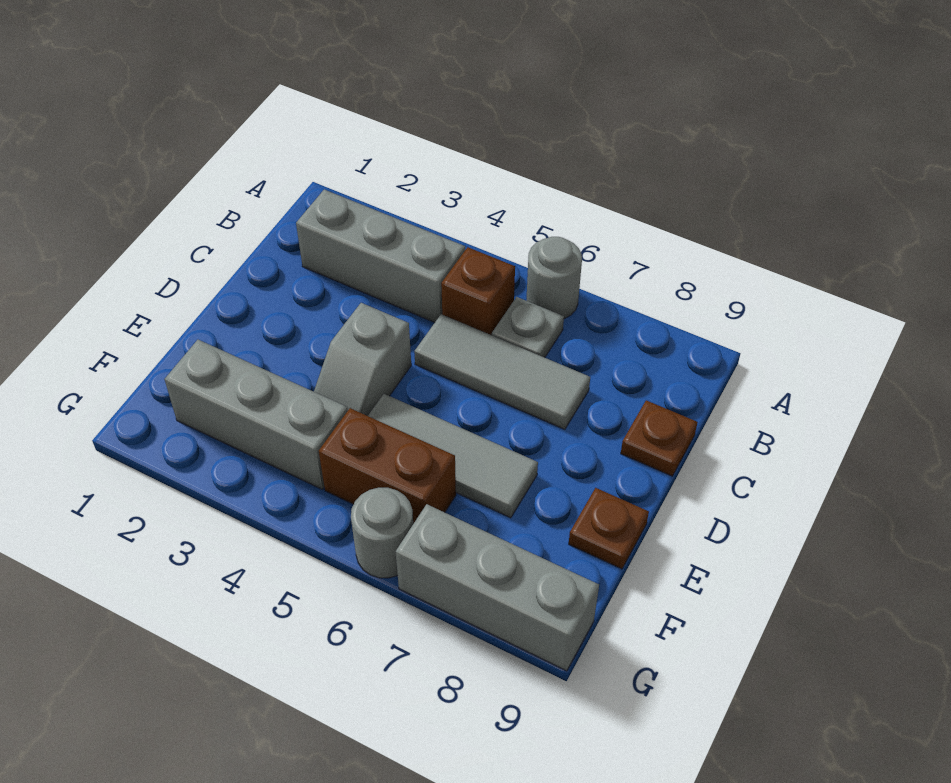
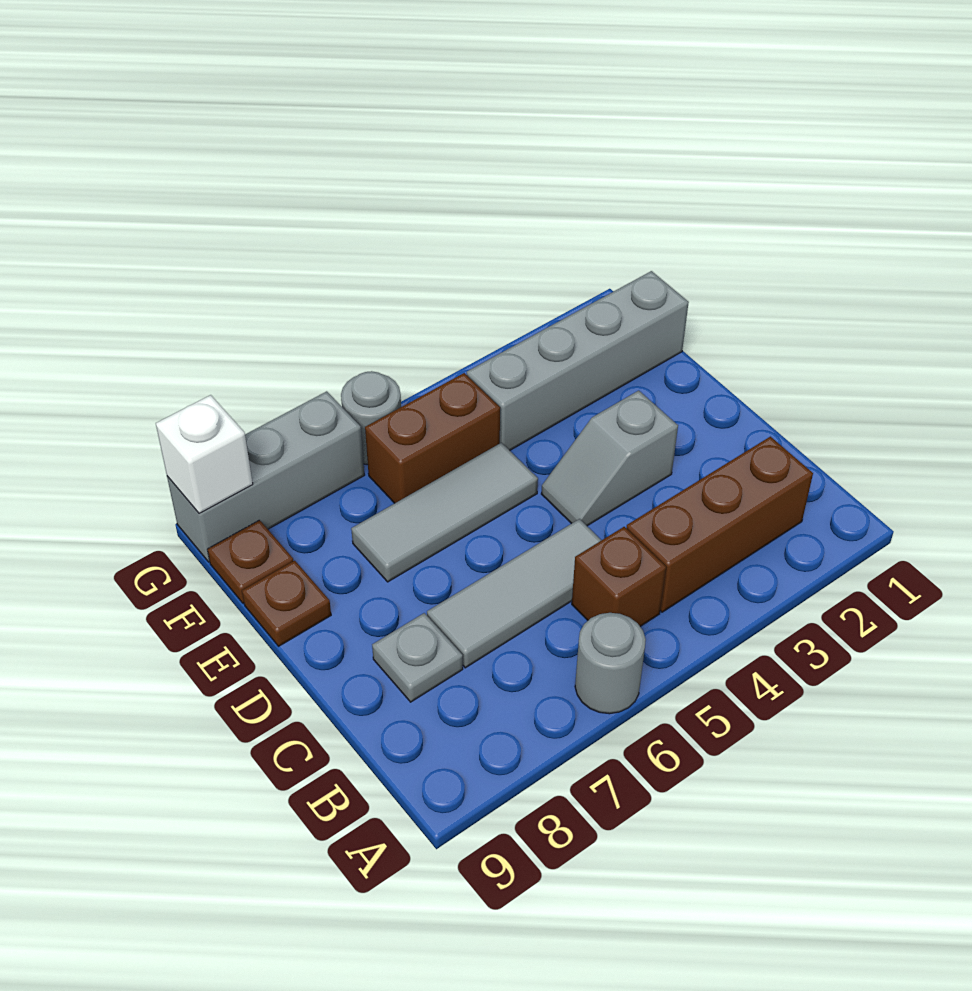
grey 1x3 brick [296,190,465,323] -> brown 1x3 brick [626,437,813,612]
grey 1x1 plate [492,297,564,358] -> grey 1x1 plate moved to [372,613,463,702]
brown 1x1 plate [621,400,698,476] -> brown 1x1 plate moved to [207,520,293,603]
grey 1x2 slope [314,303,411,416] -> grey 1x2 slope turned to [541,391,678,526]
grey 1x3 brick [164,340,348,490] -> grey 1x4 brick [467,271,689,450]
none -> white 1x1 brick [156,395,253,513]

